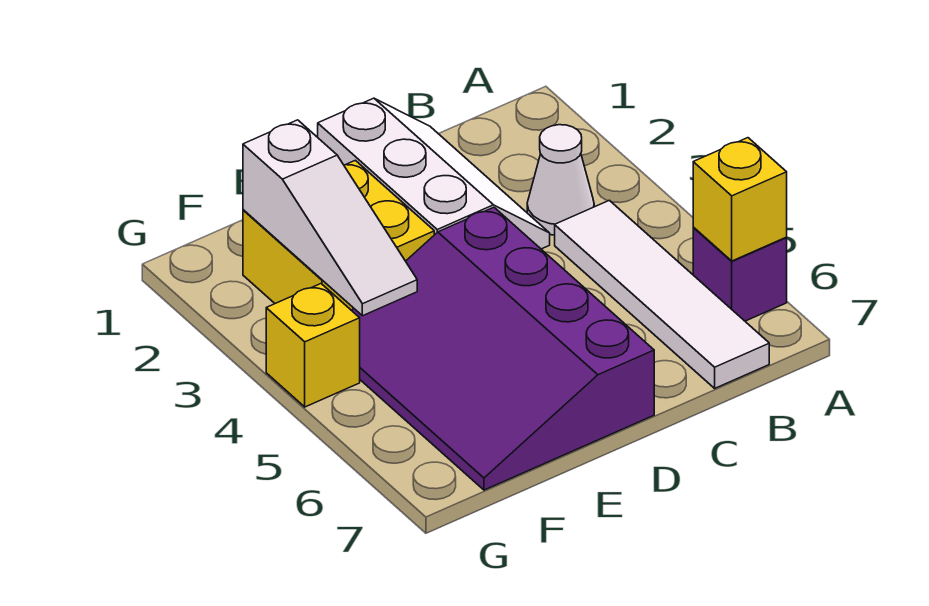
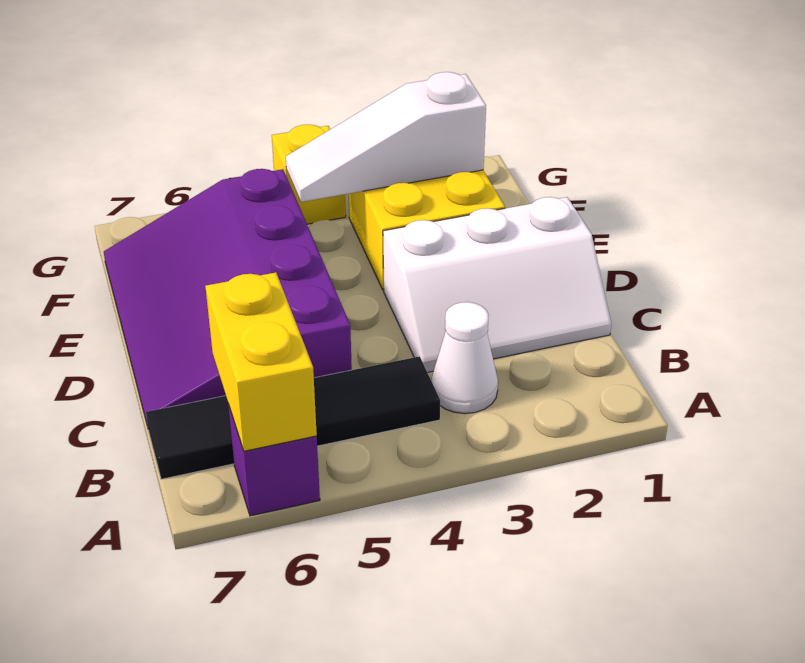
yellow 1x1 brick [693,138,787,261] -> yellow 1x2 brick [205,272,317,451]
white 1x4 tile [555,200,769,388] -> black 1x4 tile [146,357,440,479]
purple 3x4 slope [352,207,654,490] -> purple 3x4 slope turned to [104,169,352,426]

